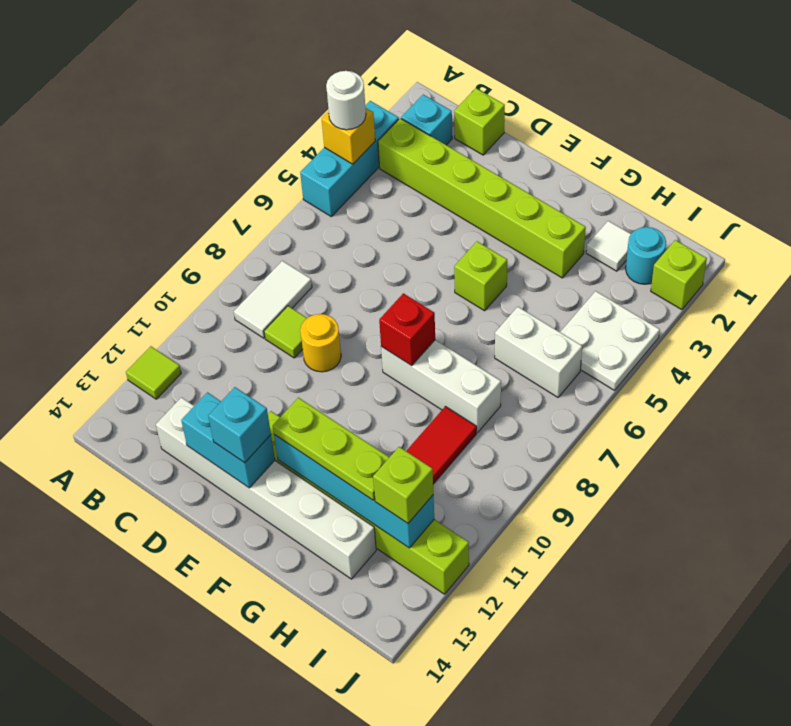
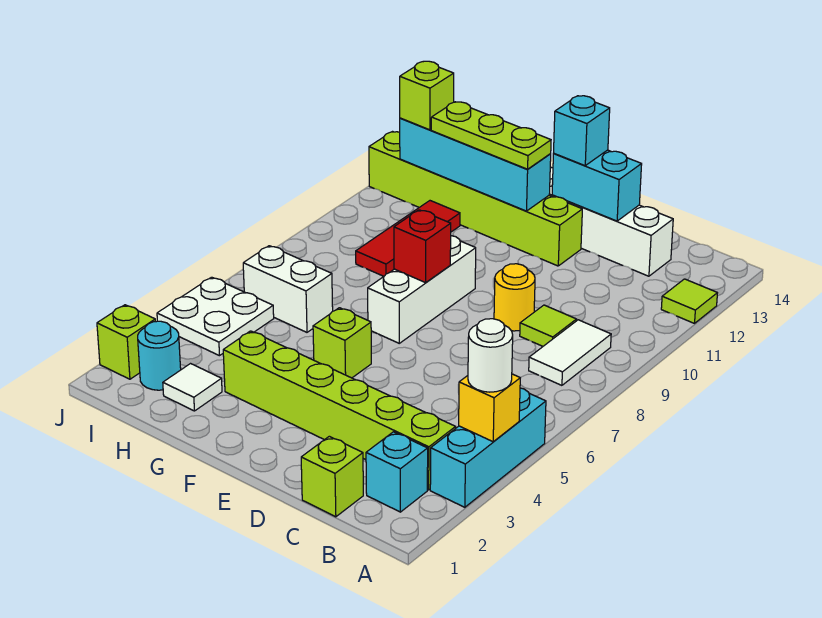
white 1x3 brick [381,340,501,433] -> white 1x3 brick turned to [368,236,476,343]

